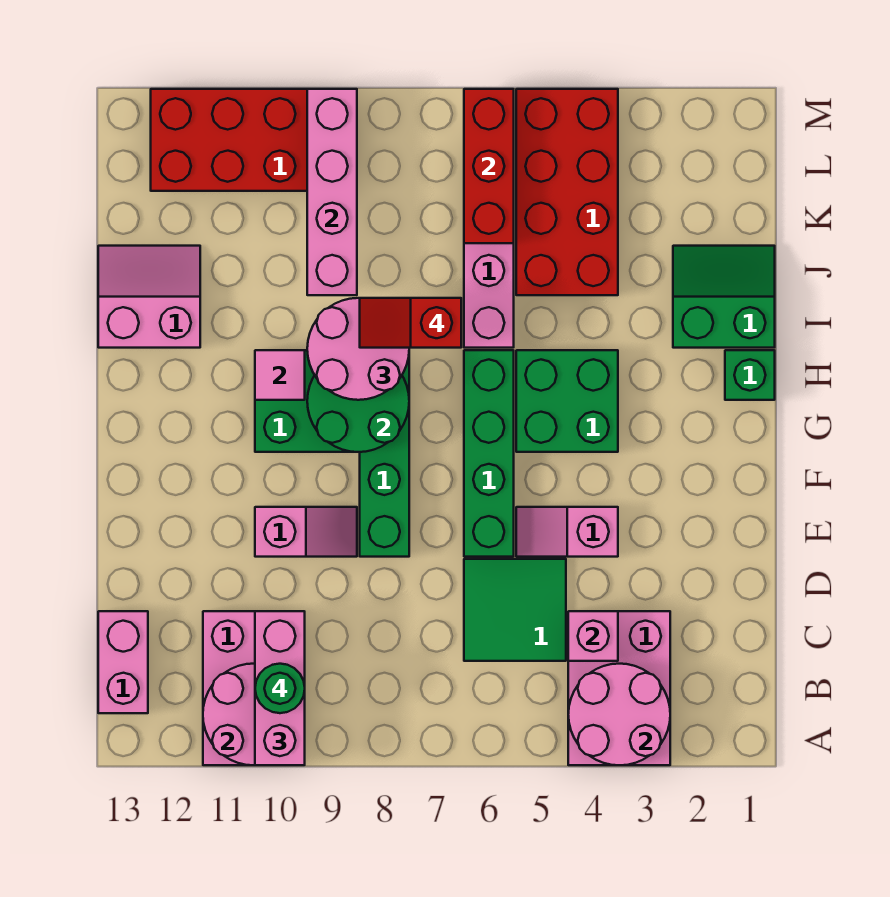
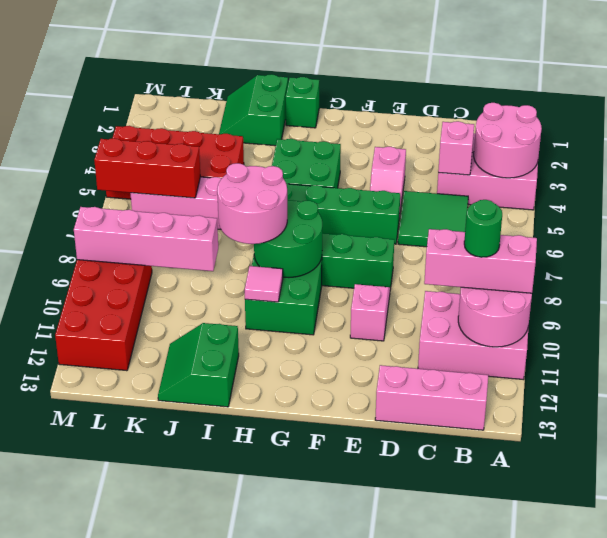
pink 1x2 brick [98,611,148,713] -> pink 1x3 brick [375,365,488,430]
red 1x2 slope [360,298,461,348] -> none
pink 2x2 slope [98,246,200,348] -> green 2x2 slope [158,323,239,407]

